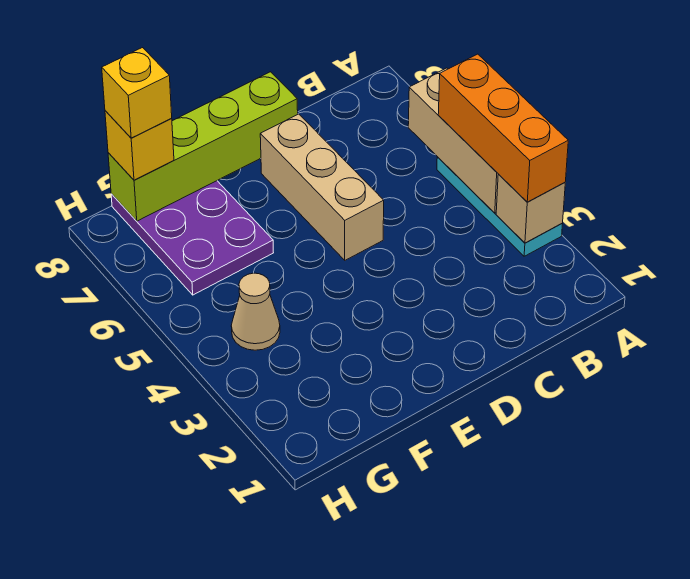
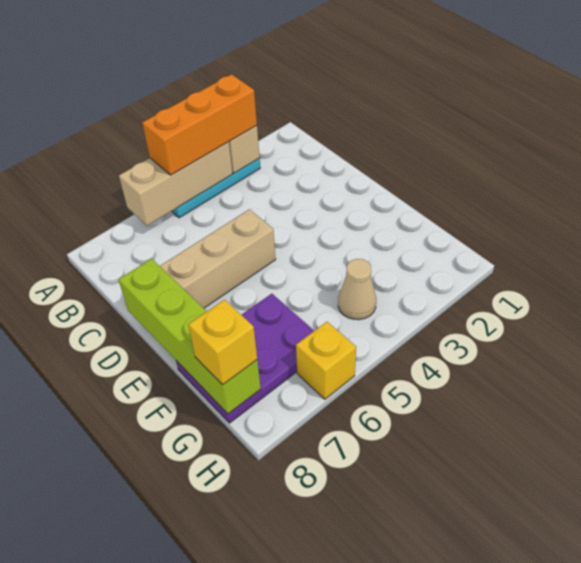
yellow 1x1 brick [102,48,172,138] -> yellow 1x1 brick moved to [296,322,356,399]

